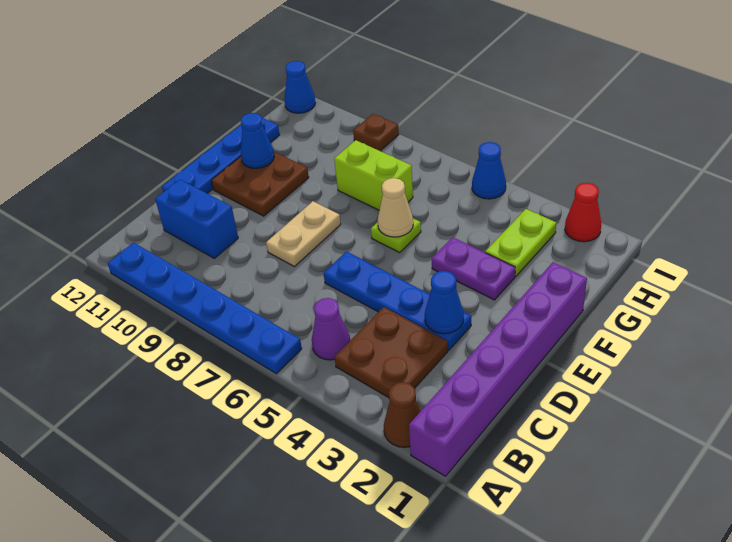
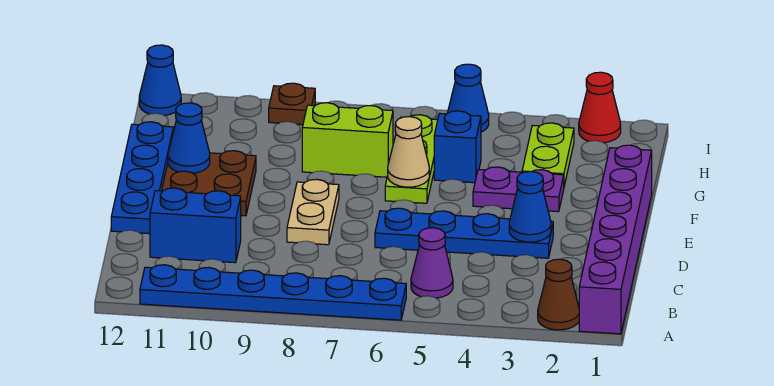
brown 2x2 plate [335,307,448,398] -> none
lime 1x1 plate [371,218,421,253] -> lime 1x3 plate [385,115,438,203]
none -> blue 1x1 brick [434,111,481,183]

